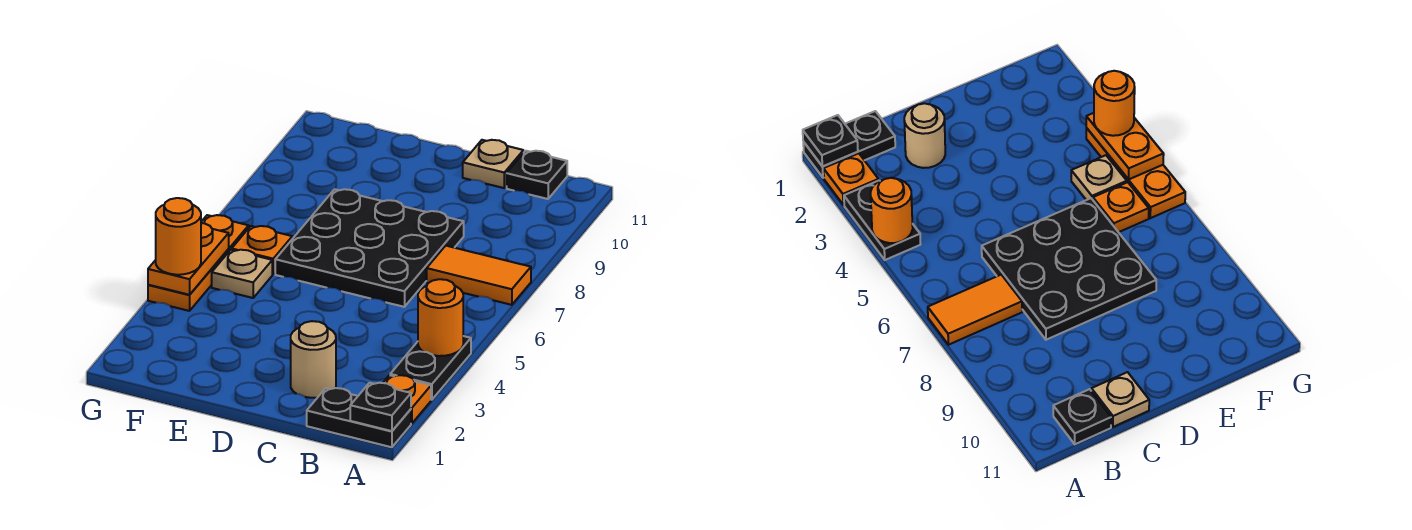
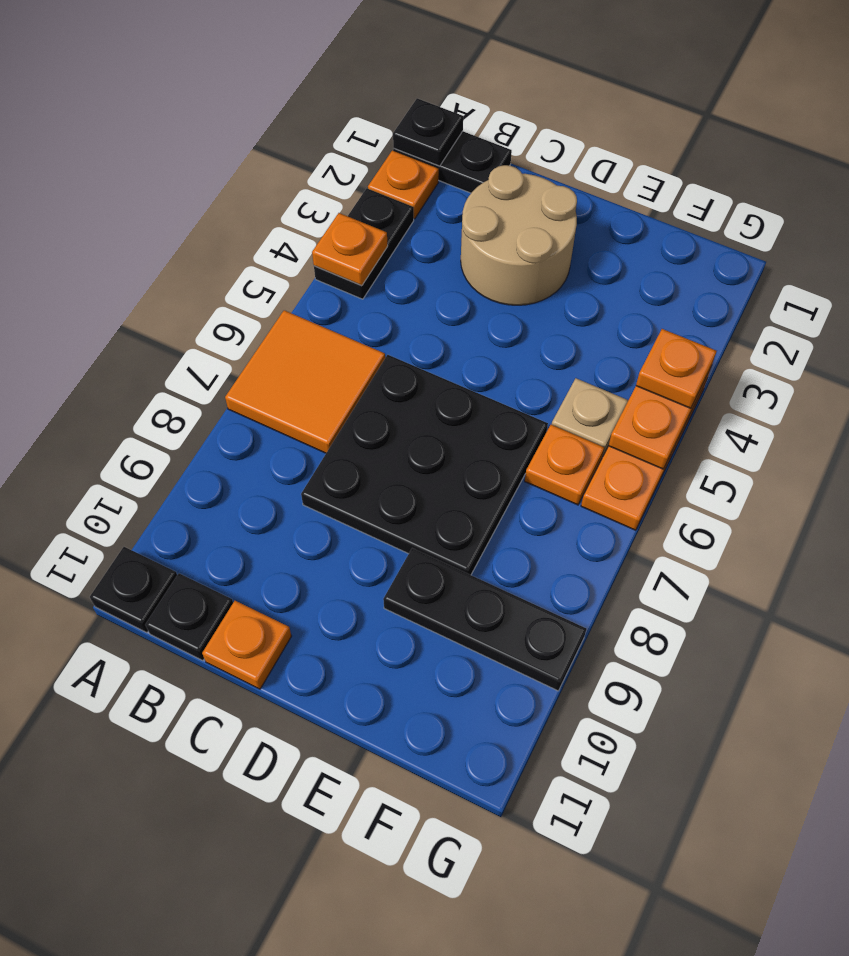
orange 1x1 round brick [418,279,463,356] -> orange 1x1 plate [312,213,388,286]
orange 1x2 tile [427,246,531,305] -> orange 2x2 tile [225,310,385,453]
none -> black 1x1 plate [90,547,177,633]
tan 1x1 round brick [291,321,336,398] -> tan 2x2 round brick [461,165,577,305]
tan 1x1 plate [463,140,523,188] -> orange 1x1 plate [202,601,291,689]
none -> black 1x3 plate [383,548,586,691]
orange 1x1 round brick [156,198,201,275] -> orange 1x1 plate [636,329,717,408]

